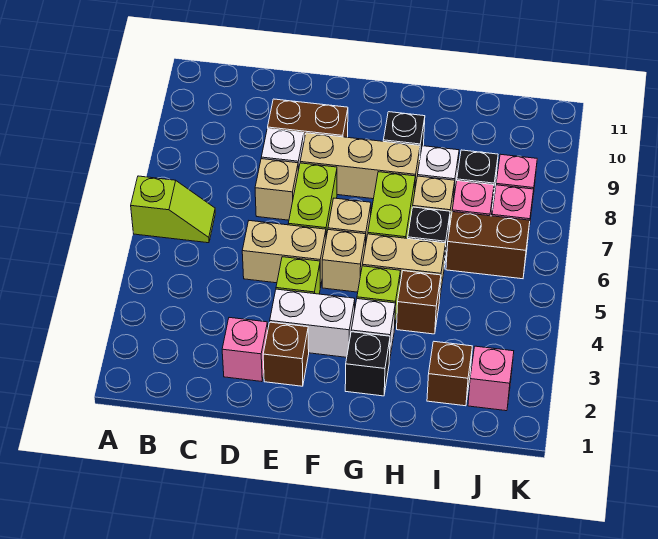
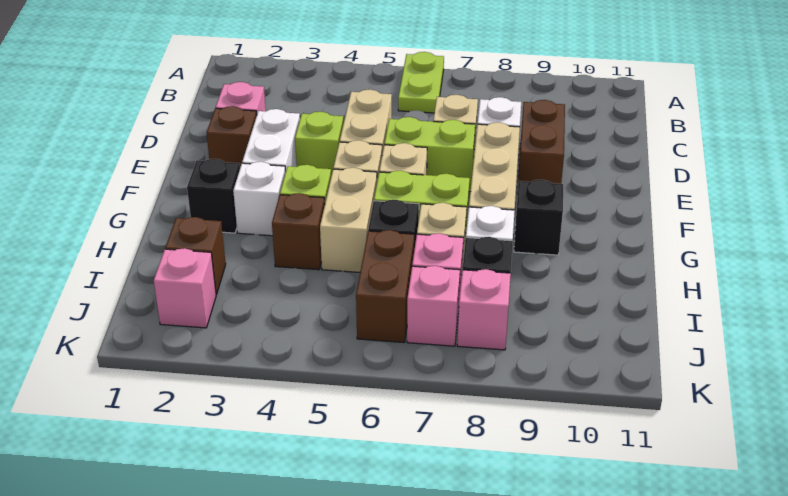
lime 1x2 slope [131,176,215,243] -> lime 1x2 plate [398,52,444,113]

